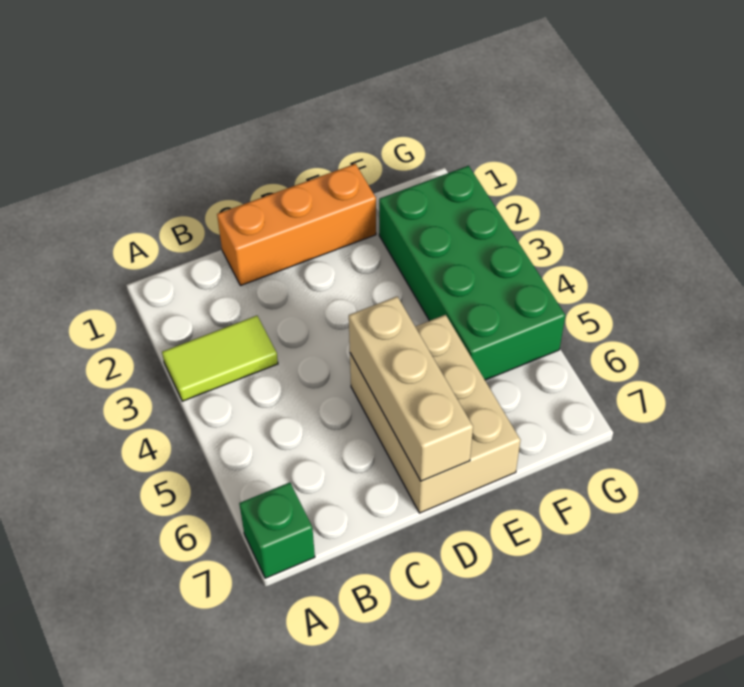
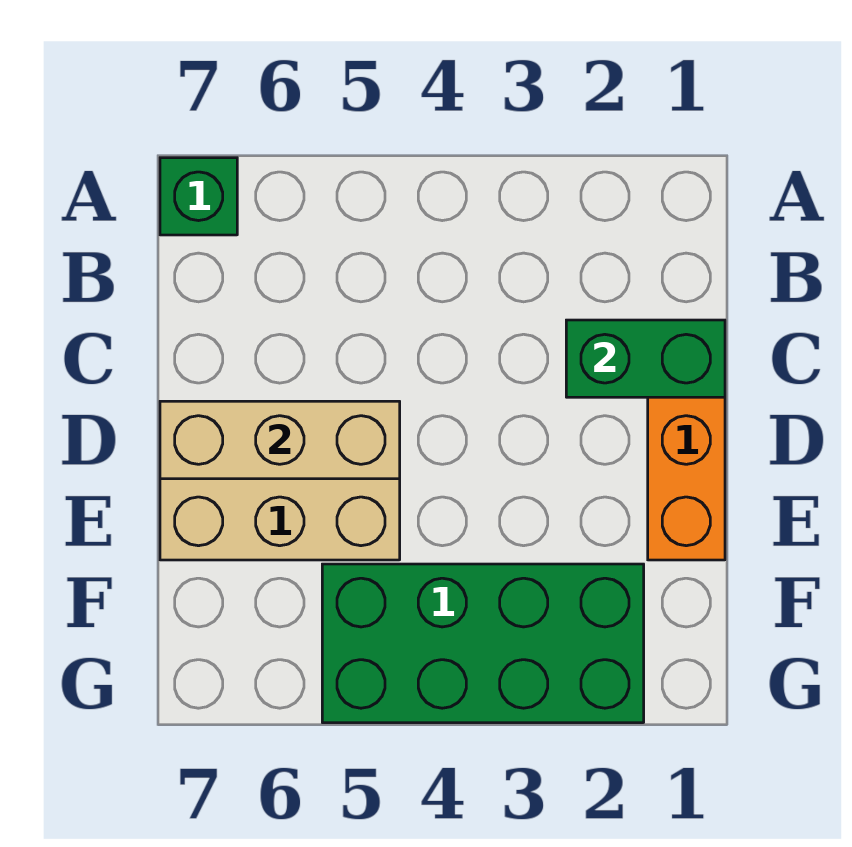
lime 1x2 tile [162,316,278,401] -> none
none -> green 1x2 brick [566,320,725,397]

